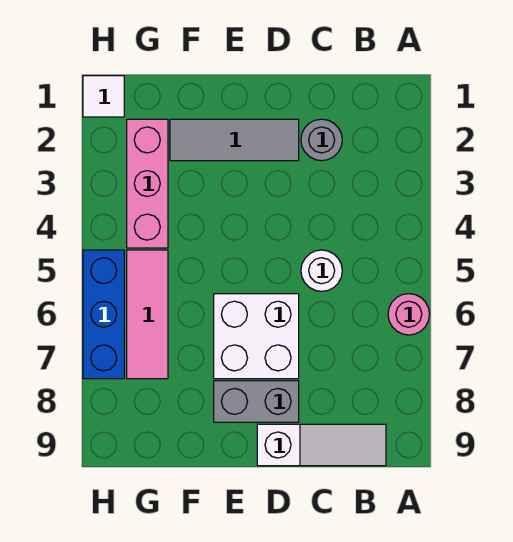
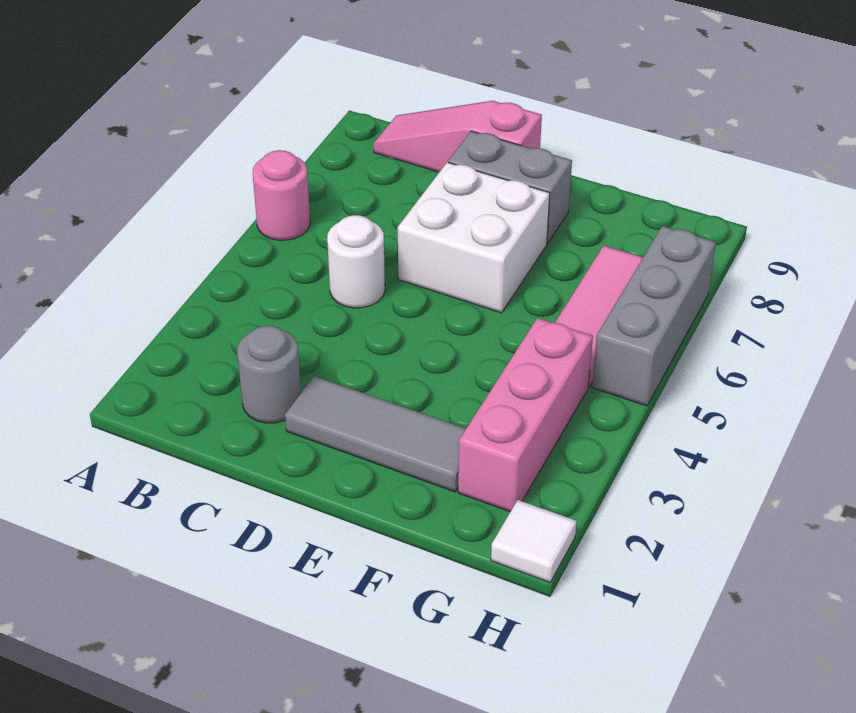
white 1x3 slope [257,424,386,466] -> pink 1x3 slope [373,101,542,172]
blue 1x3 brick [83,250,124,379] -> grey 1x3 brick [592,226,716,406]

